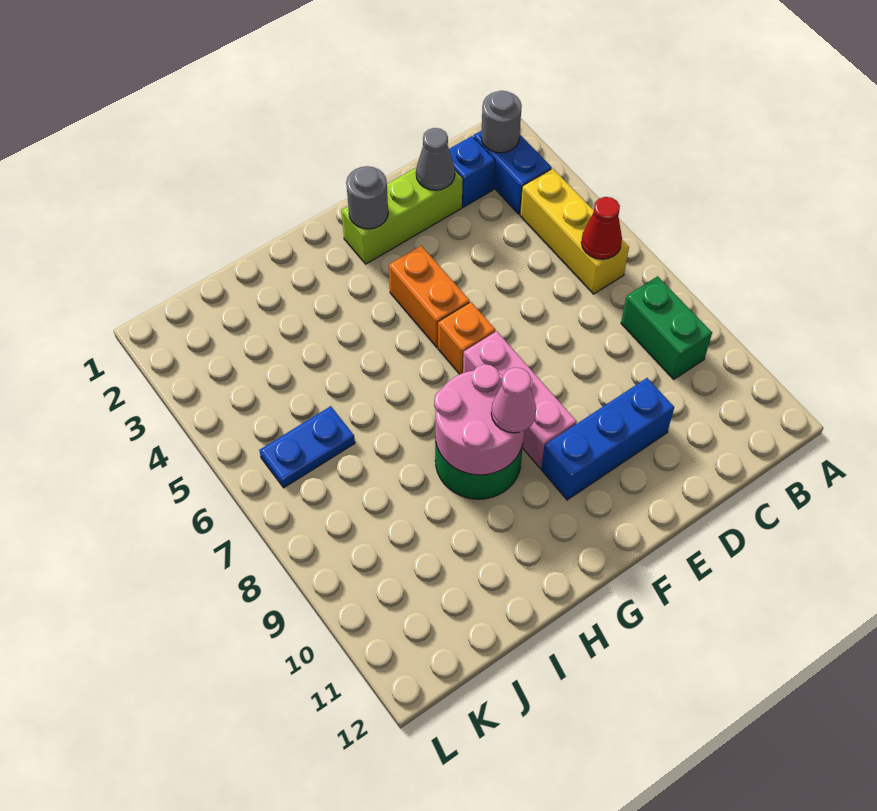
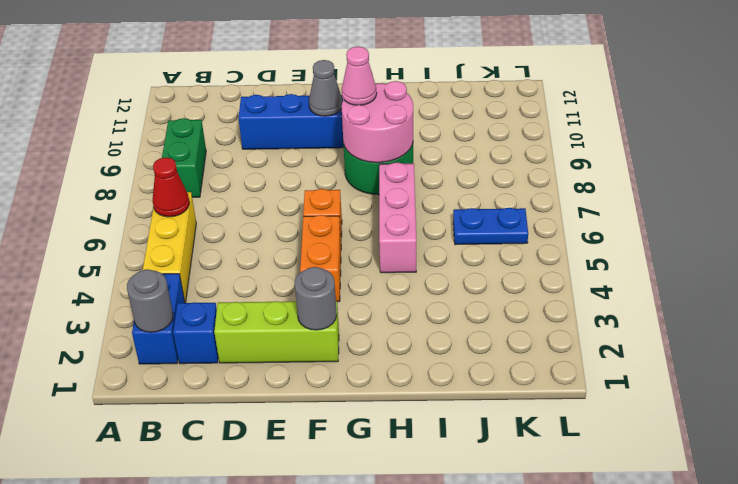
grey 1x1 cone [416,128,455,190] -> grey 1x1 cone moved to [309,60,342,116]
pink 1x3 brick [463,331,577,468] -> pink 1x3 brick moved to [379,162,416,273]

